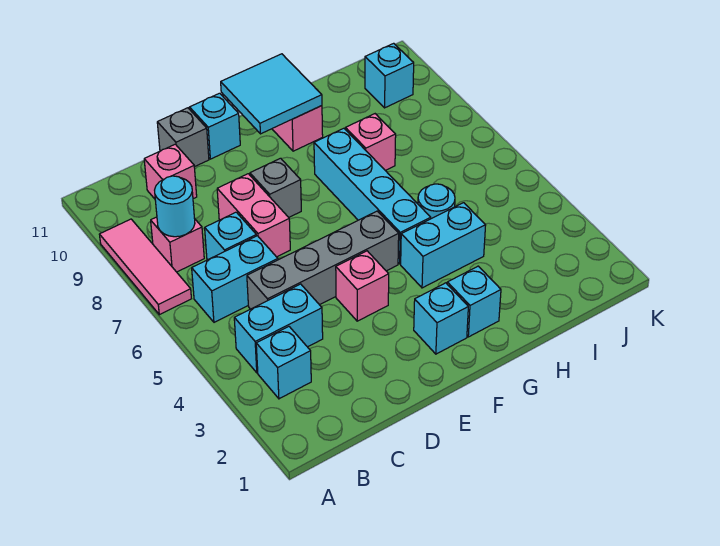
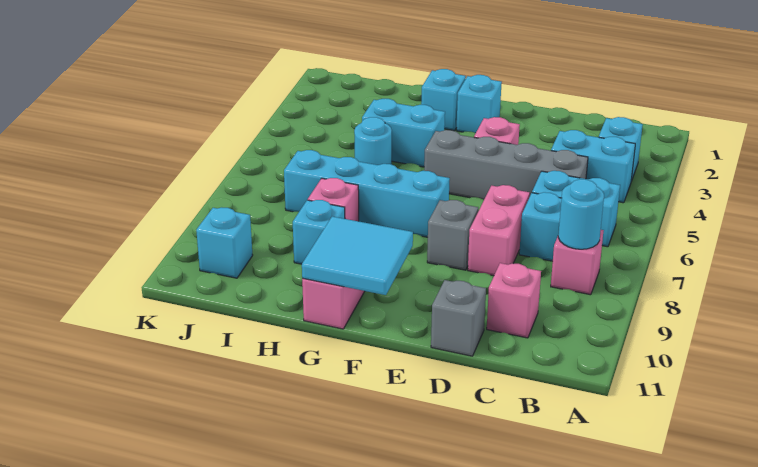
pink 1x3 tile [99,219,191,315] -> none
cyan 1x1 brick [190,93,240,159] -> cyan 1x1 brick moved to [293,200,345,264]
cyan 1x4 brick [314,128,431,264] -> cyan 1x4 brick turned to [284,150,450,237]

